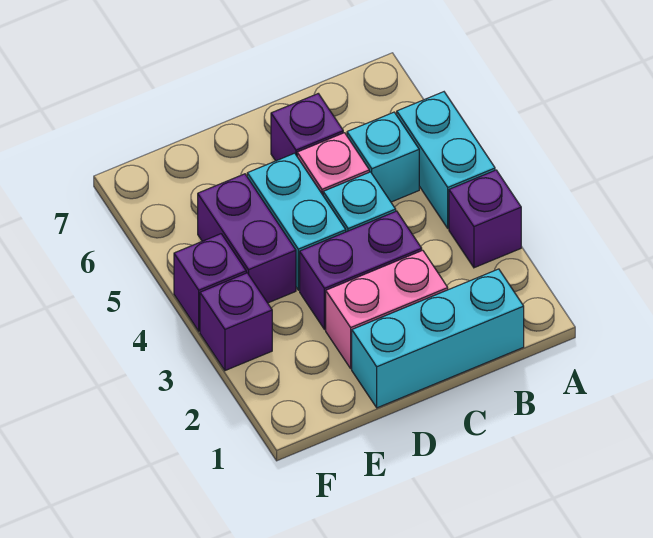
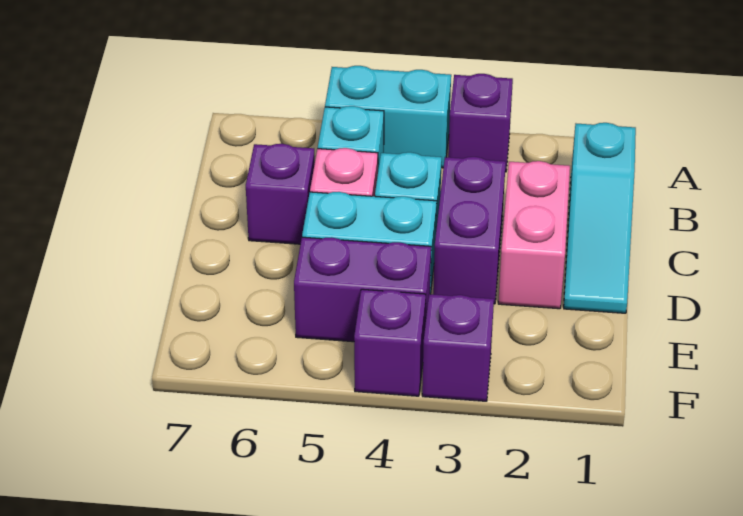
cyan 1x3 brick [352,269,524,408] -> cyan 1x3 slope [564,123,636,313]

